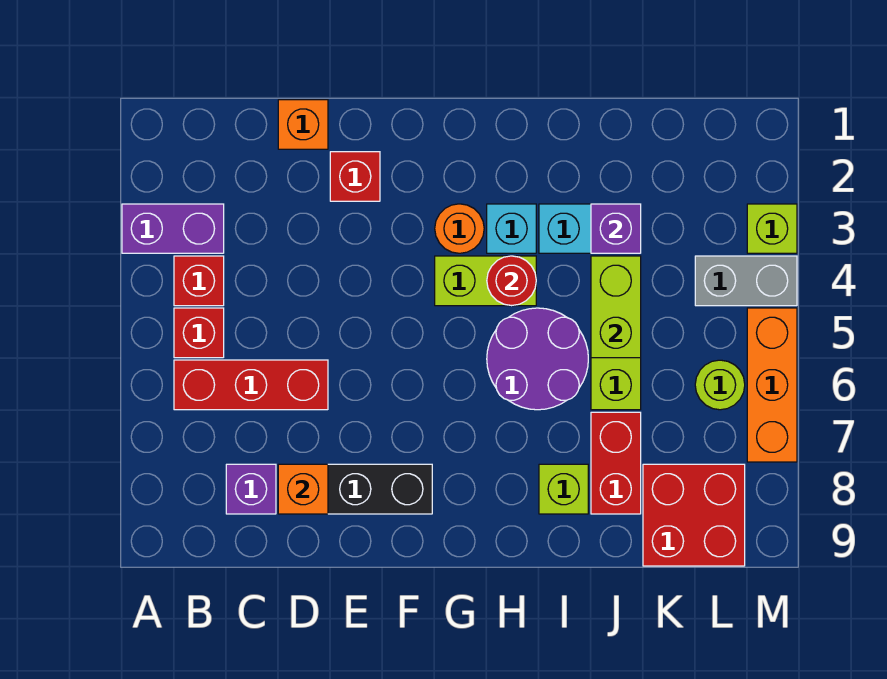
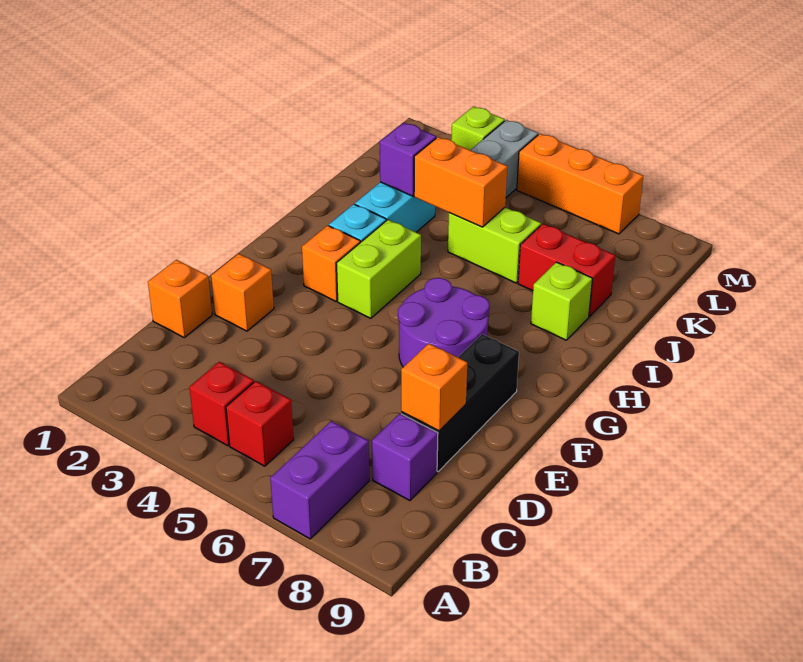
purple 1x2 brick [122,204,224,253] -> purple 1x2 brick moved to [270,421,369,539]
red 1x3 brick [174,360,328,410] -> none
red 1x1 brick [330,152,380,201] -> orange 1x1 brick [211,254,274,331]
orange 1x1 round brick [435,204,484,253] -> orange 1x1 brick [302,226,360,301]
red 1x1 round brick [487,256,536,306] -> none
purple 2x2 round brick [487,308,588,410] -> purple 2x2 round brick moved to [398,278,490,367]
lime 1x2 brick [591,256,641,358] -> orange 1x2 brick [414,137,507,227]
red 2x2 brick [643,464,745,566] -> none
lime 1x1 round brick [695,360,745,410] -> none

